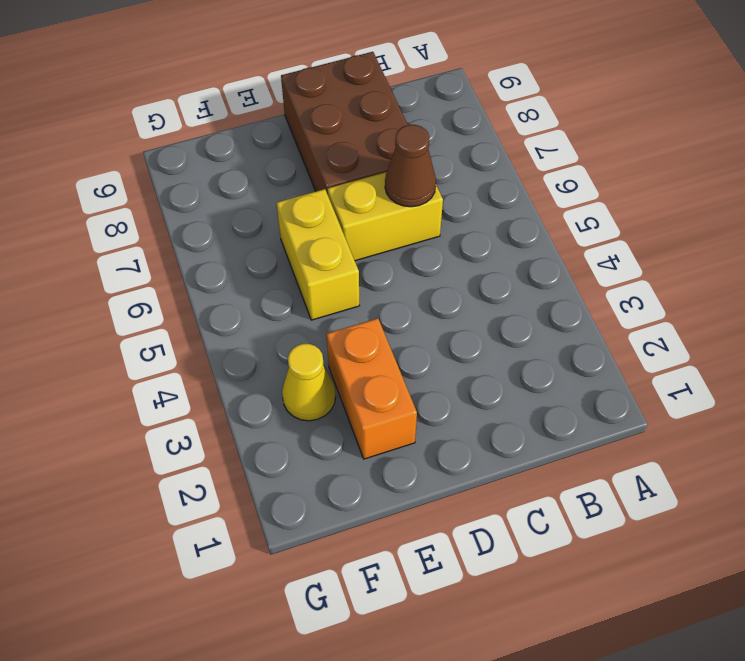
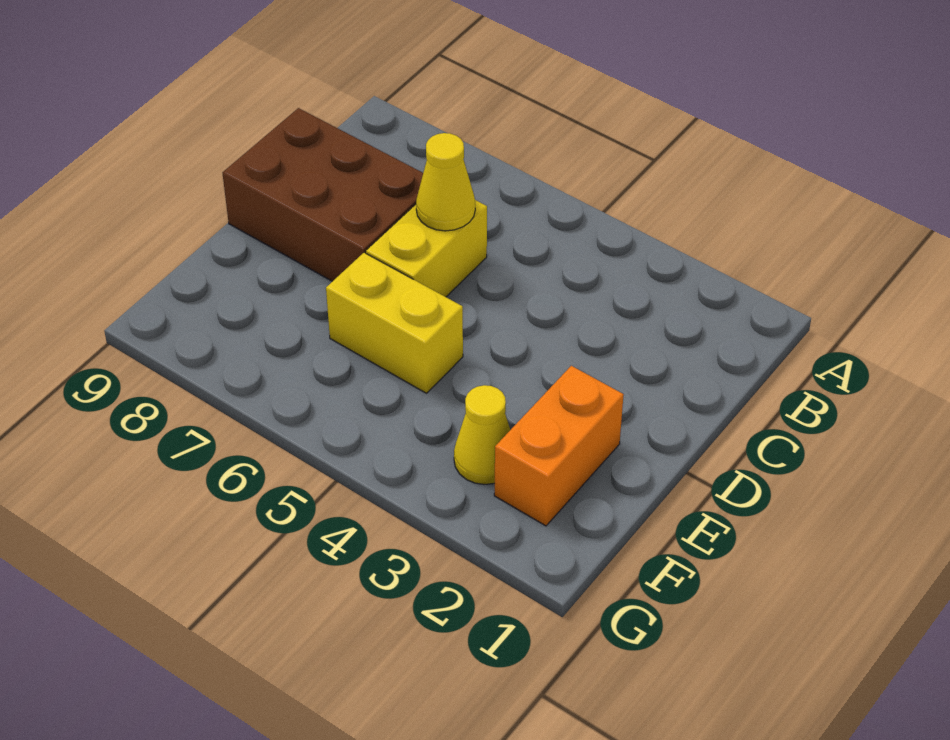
brown 1x1 cone [385,125,436,207] -> yellow 1x1 cone [416,133,475,231]
orange 1x2 brick [327,318,417,459] -> orange 1x2 brick turned to [494,366,624,526]

